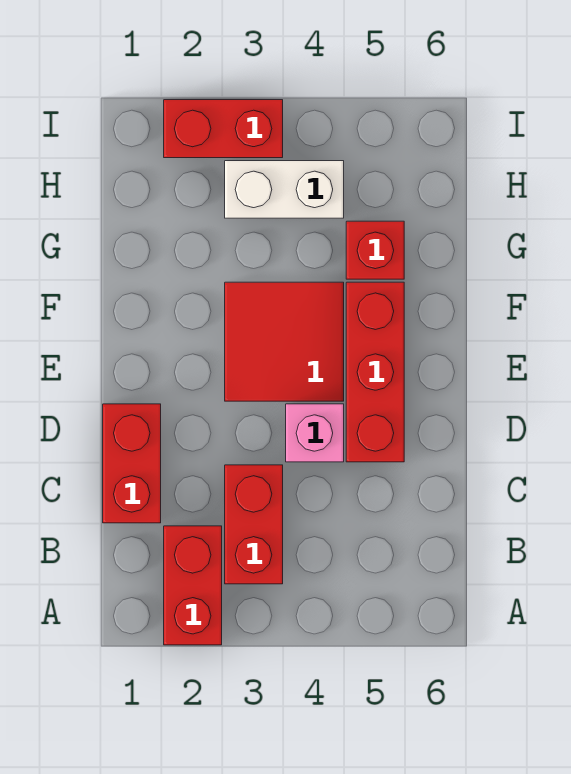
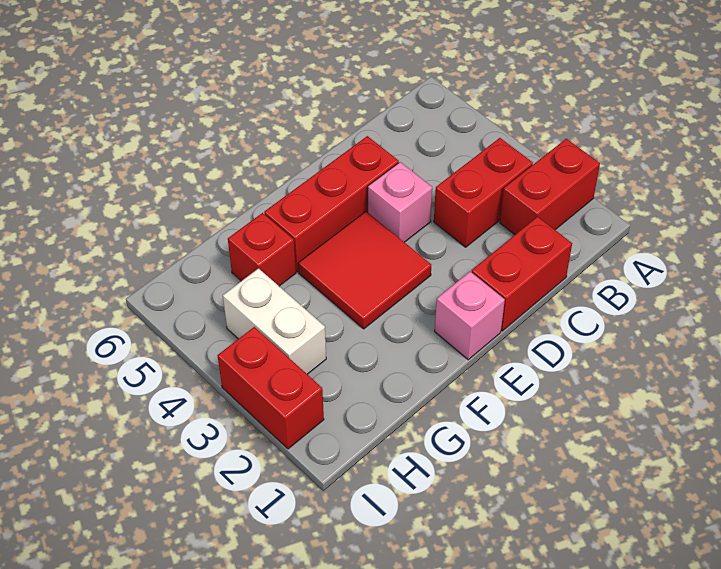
none -> pink 1x1 brick [435,272,505,360]

